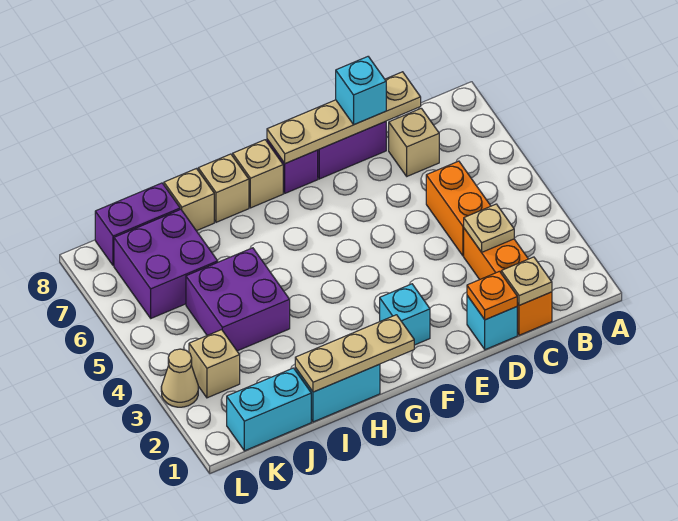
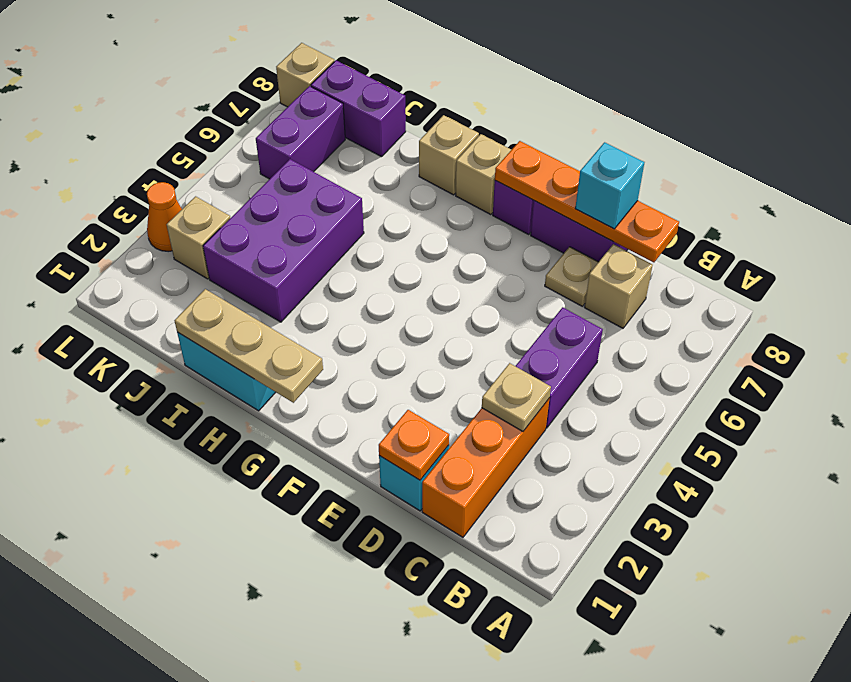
tan 1x1 plate [501,257,552,305] -> tan 1x1 plate moved to [545,247,598,307]
orange 1x2 brick [426,161,490,256] -> purple 1x2 brick [516,307,603,428]
tan 1x4 plate [267,72,421,164] -> orange 1x4 plate [495,141,679,262]
cyan 1x1 brick [380,284,430,345] -> none
purple 2x2 brick [186,248,290,351] -> purple 2x3 brick [203,159,364,322]
tan 1x1 brick [164,169,214,231] -> tan 1x1 brick moved to [276,43,334,107]
cyan 1x2 brick [227,368,311,451] -> none
purple 2x2 brick [114,209,218,318] -> purple 1x2 brick [256,86,345,179]
tan 1x1 cone [161,349,198,407] -> orange 1x1 cone [147,182,182,252]

